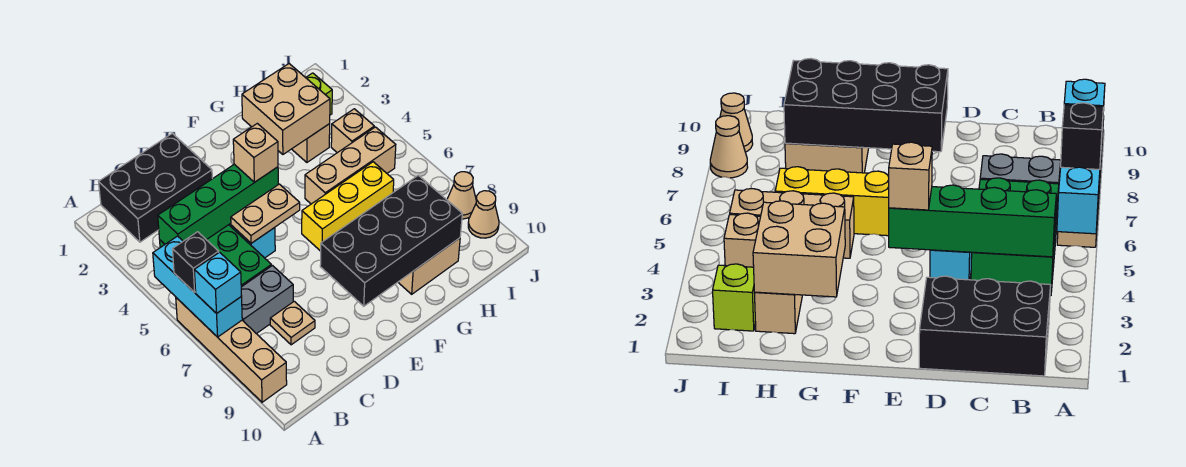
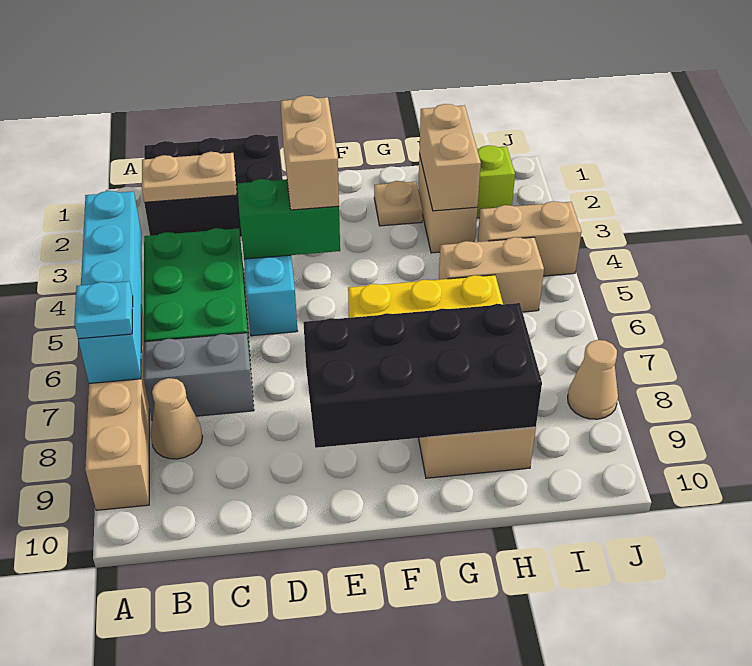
cyan 1x3 brick [153,236,242,337] -> cyan 1x4 brick [78,191,142,383]
black 1x1 brick [173,232,219,292] -> none
cyan 1x1 brick [194,252,242,314] -> cyan 1x1 plate [74,281,133,339]
green 1x4 brick [158,164,278,244] -> green 1x2 brick [237,179,340,259]
tan 1x1 plate [270,301,315,345] -> tan 1x1 plate moved to [374,181,423,226]
tan 1x2 plate [231,184,300,243] -> tan 1x2 plate moved to [142,152,237,202]
tan 1x1 brick [233,123,278,182] -> tan 1x2 brick [280,96,339,210]
tan 2x2 brick [242,64,330,154] -> tan 1x2 brick [419,104,481,211]
tan 1x3 brick [305,127,396,204] -> tan 1x2 brick [439,237,544,312]
tan 1x1 brick [331,109,374,153] -> tan 1x2 brick [478,201,582,276]
tan 1x1 cone [468,191,499,238] -> tan 1x1 cone moved to [151,378,203,459]

